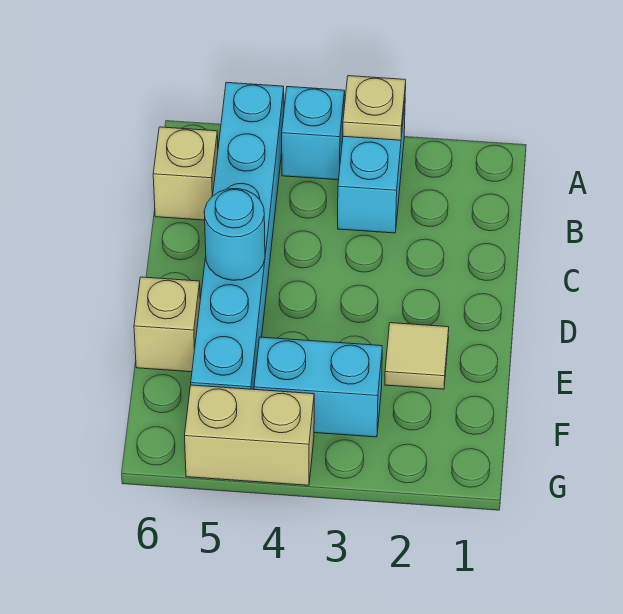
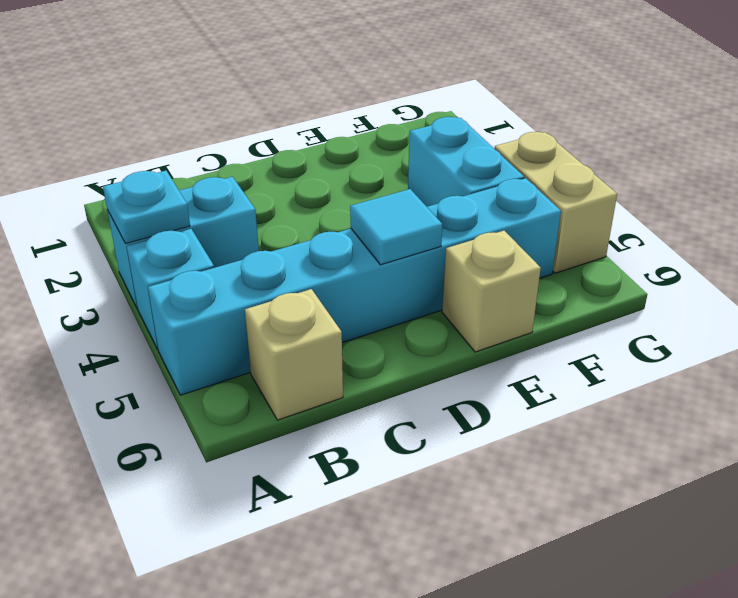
tan 1x1 plate [343,76,406,140] -> cyan 1x1 plate [103,171,190,244]
cyan 1x1 round brick [204,188,265,280] -> cyan 1x1 tile [350,189,442,265]
tan 1x1 tile [385,323,449,389] -> none

